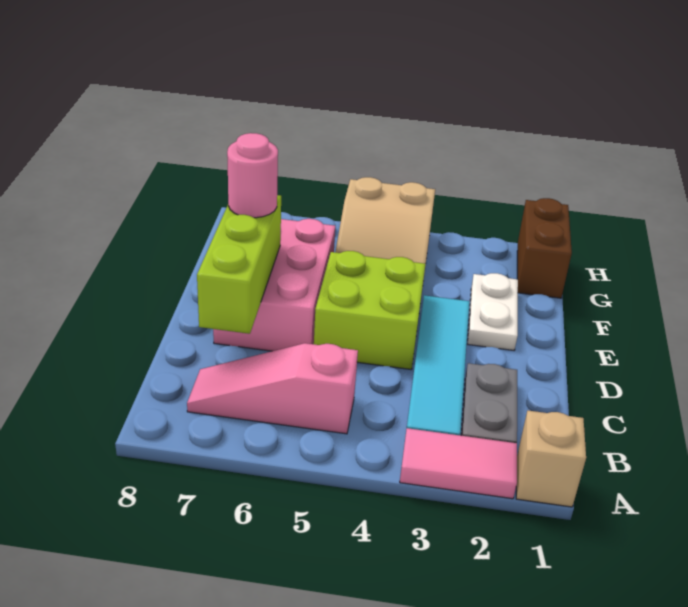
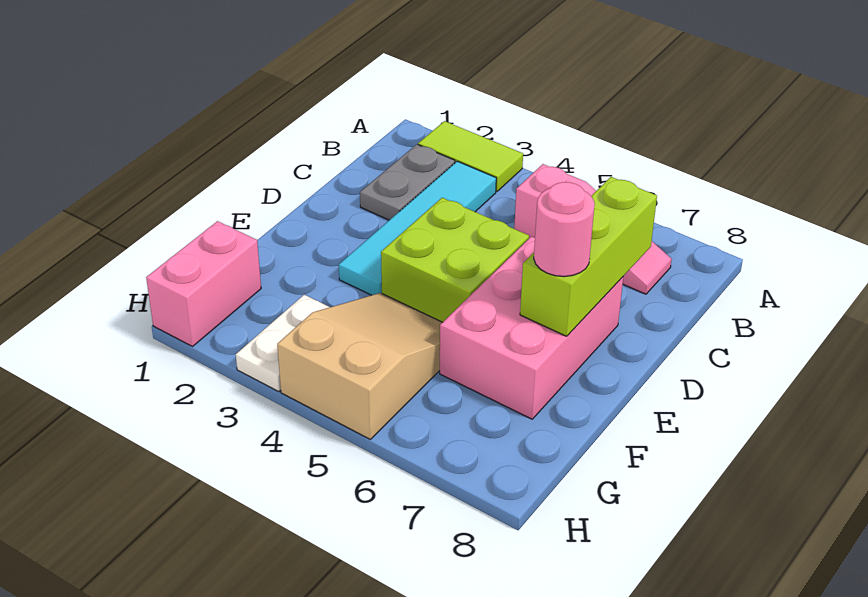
tan 1x1 brick [516,411,586,507] -> none
pink 1x2 tile [400,428,517,499] -> lime 1x2 tile [418,121,523,192]
white 1x2 plate [468,273,518,350] -> white 1x2 plate moved to [236,295,329,392]
brown 1x2 brick [517,198,572,298] -> pink 1x2 brick [146,221,261,346]

